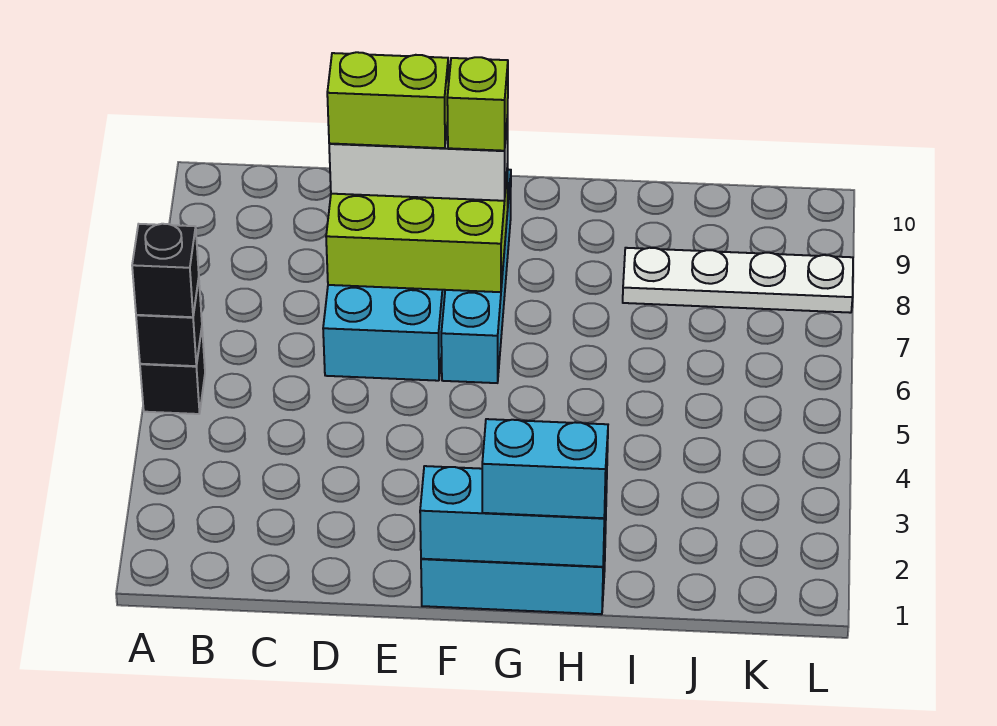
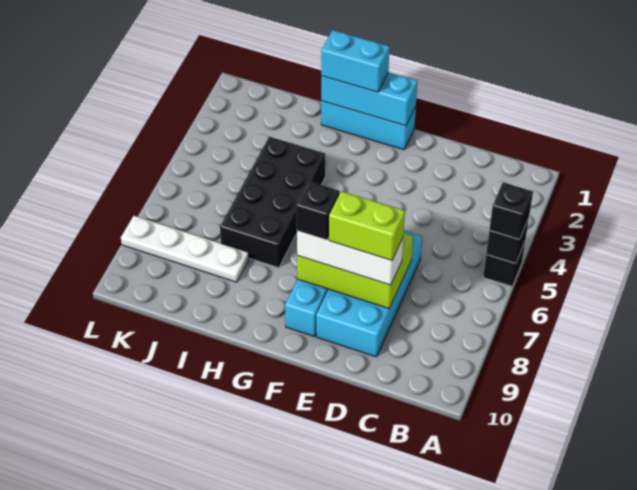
lime 1x1 brick [447,57,508,151] -> black 1x1 brick [296,181,340,240]
none -> black 2x4 brick [220,137,325,268]

